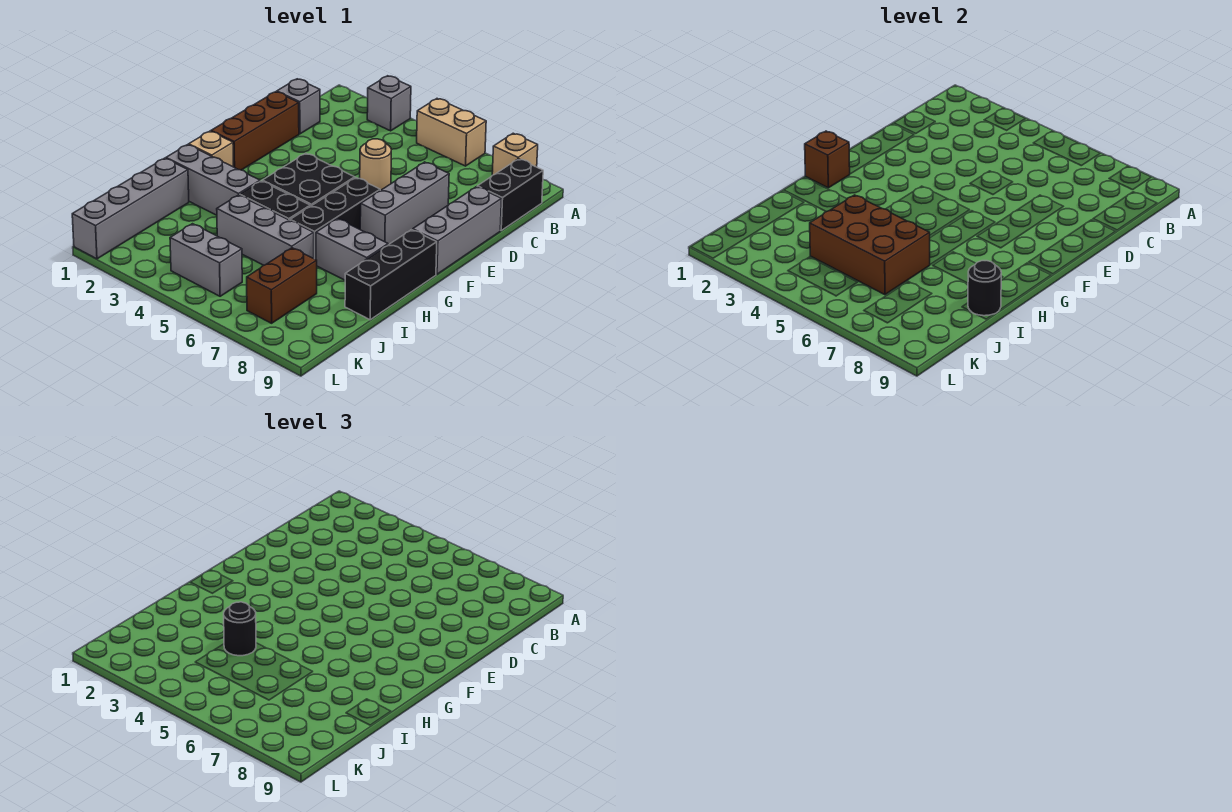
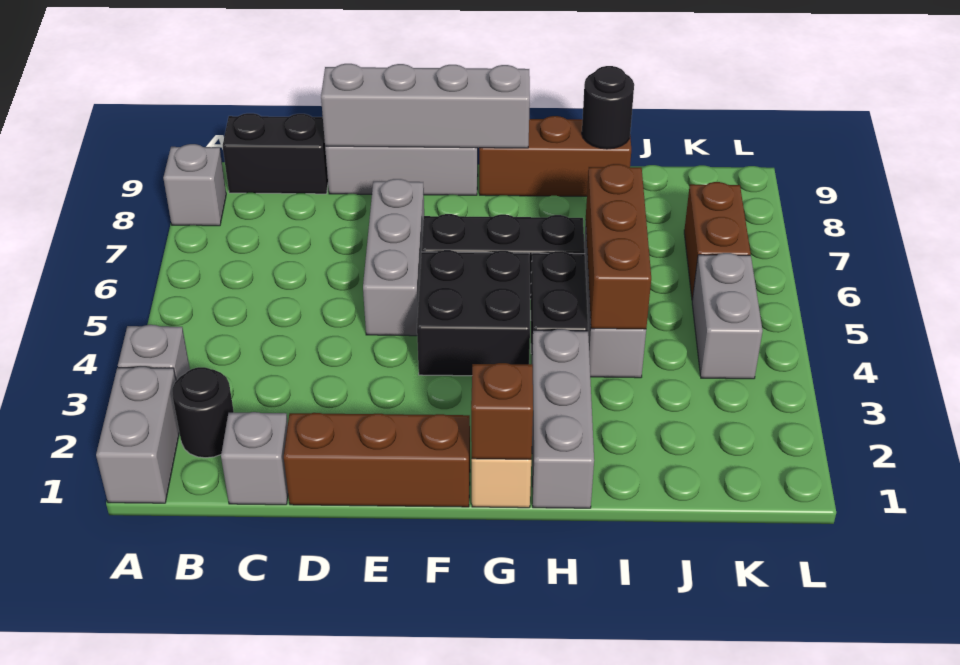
tan 1x2 brick [417,99,486,166] -> none
tan 1x1 brick [492,133,538,175] -> grey 1x1 brick [163,144,226,226]
tan 1x1 round brick [360,139,391,190] -> none
grey 1x3 brick [360,162,449,245] -> grey 1x3 brick turned to [363,179,424,336]
black 1x3 brick [345,230,437,320] -> brown 1x3 brick [479,116,631,196]
grey 1x2 brick [316,219,388,280] -> grey 1x2 brick moved to [96,367,179,503]
grey 1x4 brick [72,158,189,259] -> grey 1x4 brick moved to [321,64,530,148]
brown 2x3 brick [810,195,930,295] -> brown 1x3 brick [586,164,651,329]
black 1x1 round brick [224,602,256,656] -> black 1x1 round brick moved to [172,367,234,458]
brown 1x2 brick [247,248,317,323] -> brown 1x2 brick turned to [684,182,751,300]

